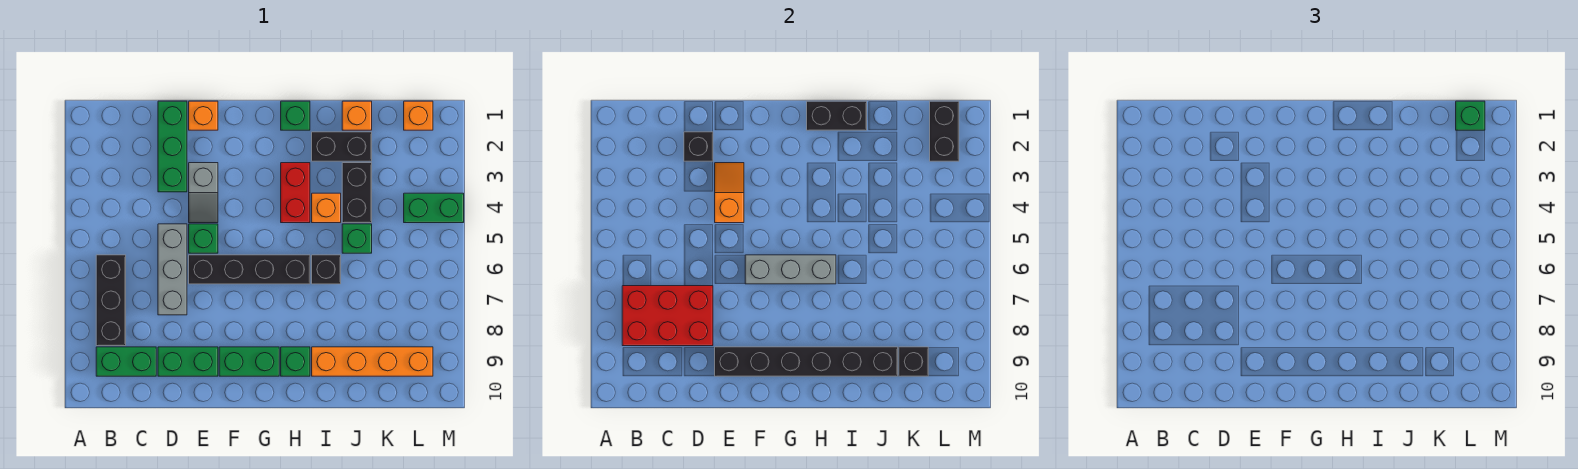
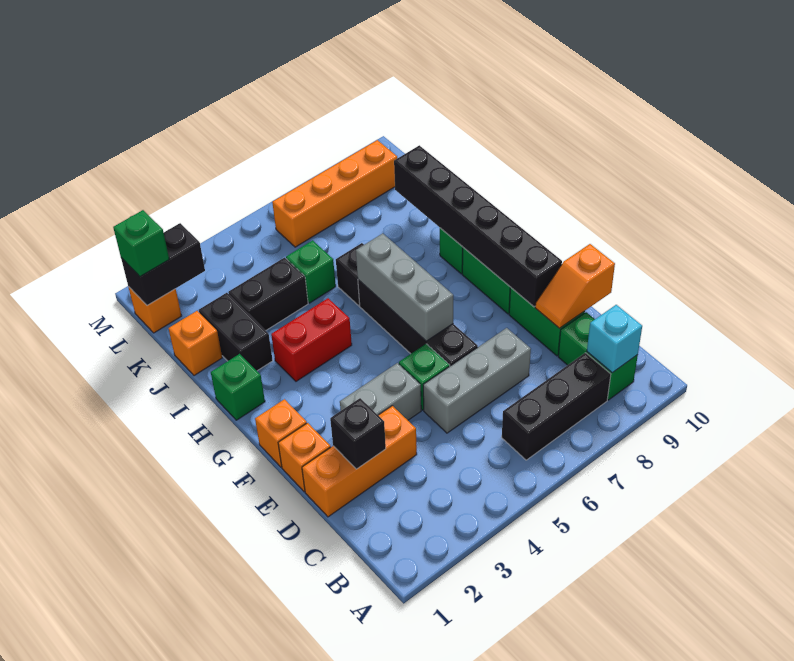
red 2x3 brick [622,286,713,346] -> none
none -> cyan 1x1 brick [587,305,642,373]
green 1x3 brick [158,101,187,192] -> orange 1x3 brick [302,406,417,517]
grey 1x2 slope [189,163,218,223] -> grey 1x2 brick [340,363,421,420]
orange 1x2 slope [715,163,744,223] -> orange 1x2 slope moved to [535,244,615,328]
black 1x2 brick [807,101,867,130] -> none
orange 1x1 brick [312,193,341,223] -> orange 1x1 brick moved to [255,399,307,467]
orange 1x4 brick [312,347,433,376] -> orange 1x4 brick turned to [272,140,397,247]
black 1x1 brick [899,347,928,376] -> none
green 1x2 brick [404,193,464,223] -> none

